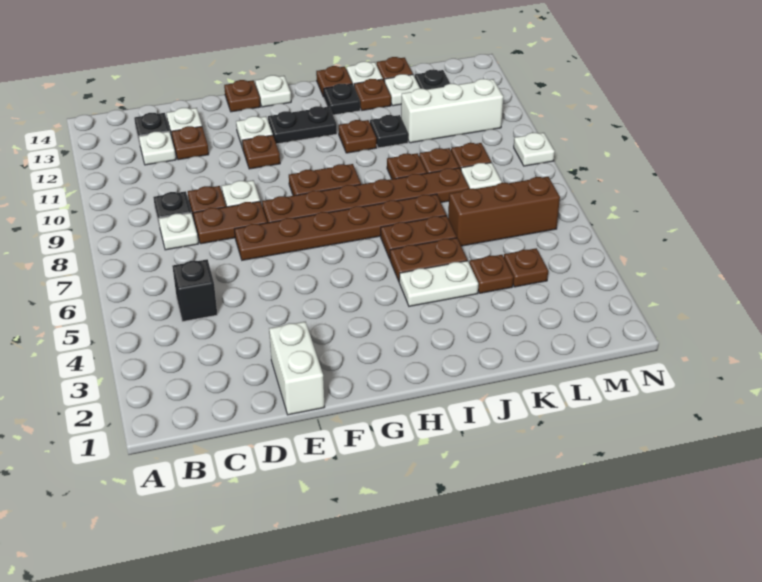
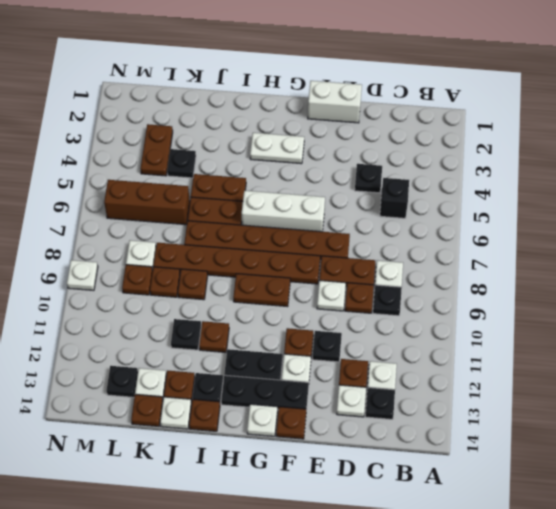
none -> black 1x1 plate [355,164,382,193]
white 1x2 brick [269,322,325,415] -> white 1x2 brick turned to [308,81,362,123]
none -> black 1x1 plate [312,331,342,362]
none -> black 1x3 plate [221,375,309,410]
white 1x2 plate [399,261,478,306] -> white 1x2 plate moved to [250,133,304,164]
brown 1x1 plate [469,255,514,293] -> black 1x1 plate [167,149,196,178]
white 1x3 brick [401,79,503,143] -> white 1x3 brick moved to [242,191,325,232]
brown 1x1 plate [504,248,548,287] -> brown 1x2 plate [140,124,173,176]

